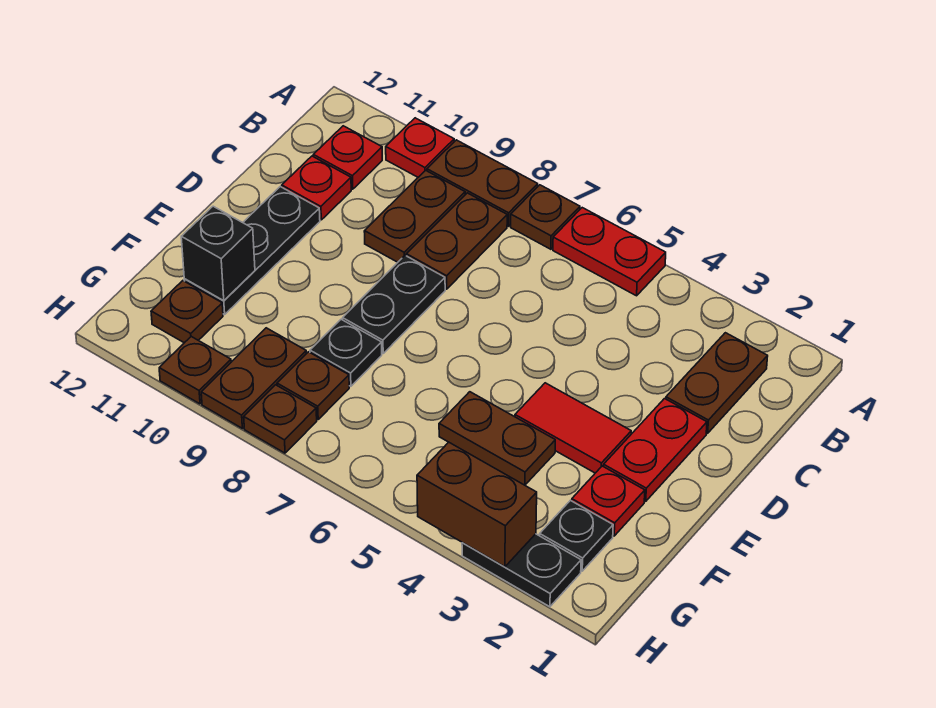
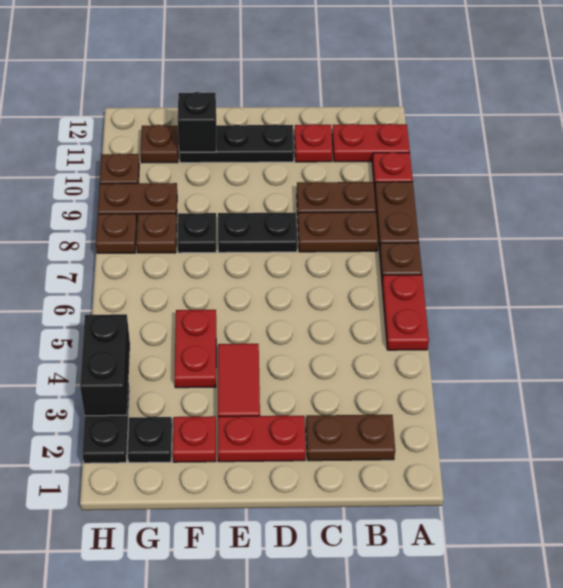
red 1x1 plate [313,126,382,189] -> red 1x2 plate [332,124,410,162]
brown 1x2 plate [439,392,555,485] -> red 1x2 plate [174,310,216,388]
brown 1x2 brick [417,442,537,567] -> black 1x2 brick [80,314,130,416]

